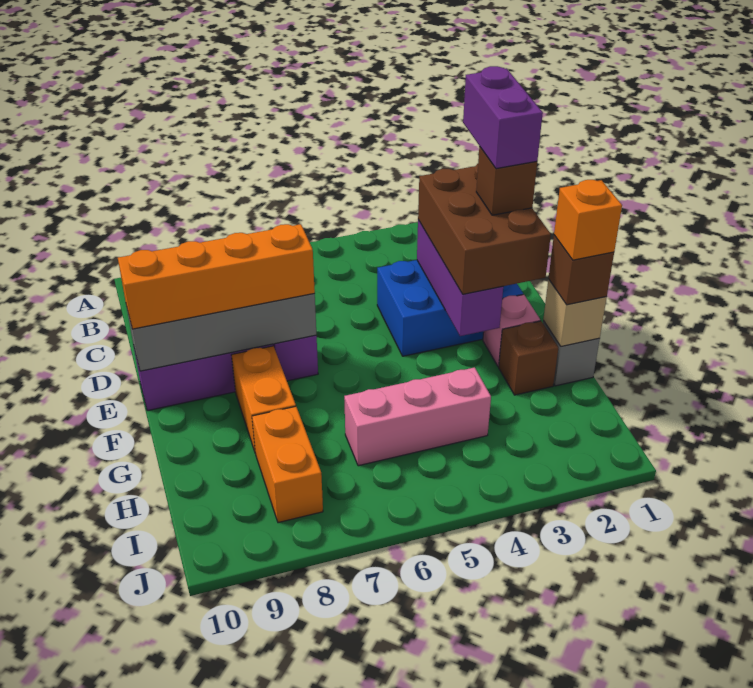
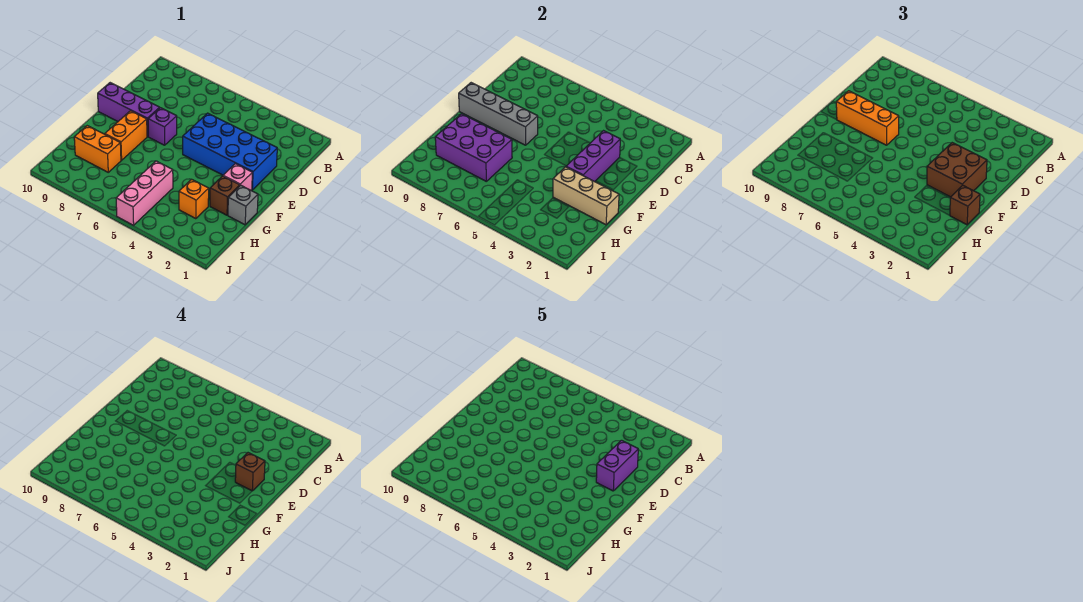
blue 2x3 brick [377,260,523,356] -> blue 2x4 brick [183,113,277,190]
brown 2x3 brick [418,164,551,294] -> brown 2x2 brick [927,143,987,197]
orange 1x4 brick [118,224,315,329] -> orange 1x3 brick [836,91,899,145]
tan 1x1 brick [543,279,607,346] -> tan 1x3 brick [553,167,619,225]
orange 1x1 brick [554,180,622,260] -> orange 1x1 brick moved to [179,179,209,219]
none -> purple 2x3 brick [435,114,512,182]
pink 1x3 brick [344,367,491,466] -> pink 1x3 brick turned to [116,161,173,225]
orange 1x2 brick [252,406,323,523] -> orange 1x2 brick turned to [74,126,121,172]

